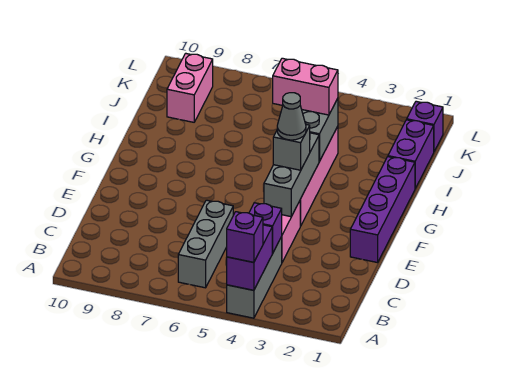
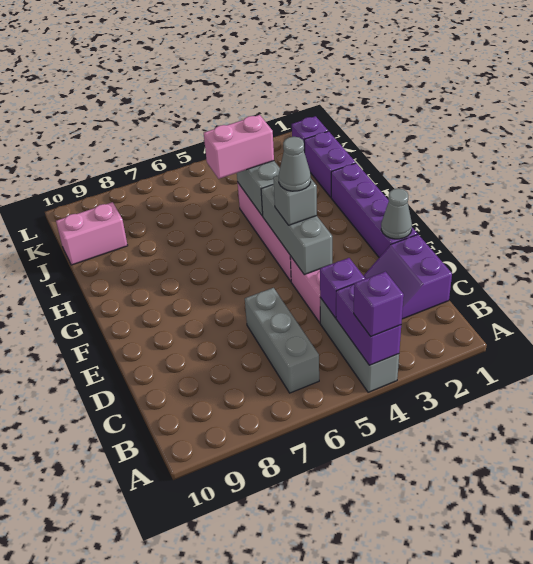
none -> purple 2x2 slope [364,234,452,319]
none -> grey 1x1 cone [381,188,412,239]
pink 1x2 brick [167,53,213,122] -> pink 1x2 brick turned to [56,202,128,265]

